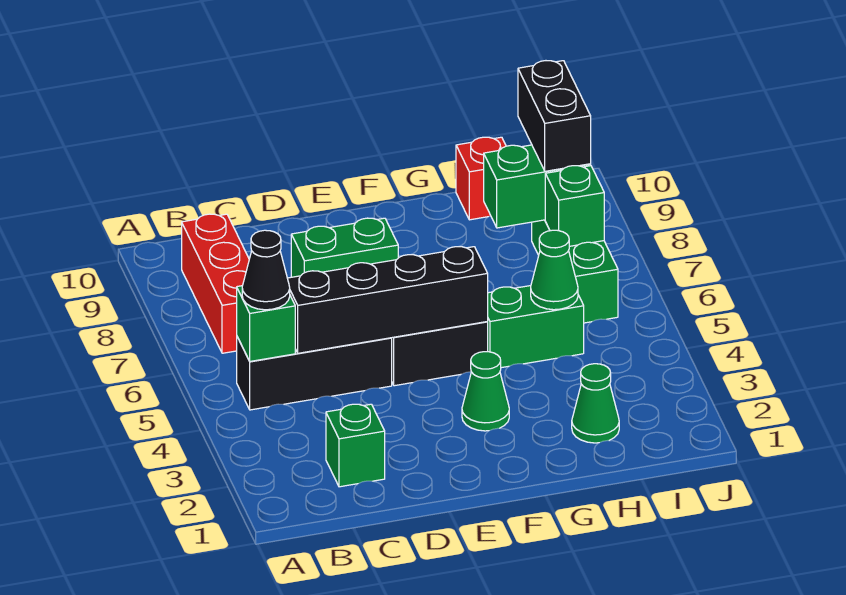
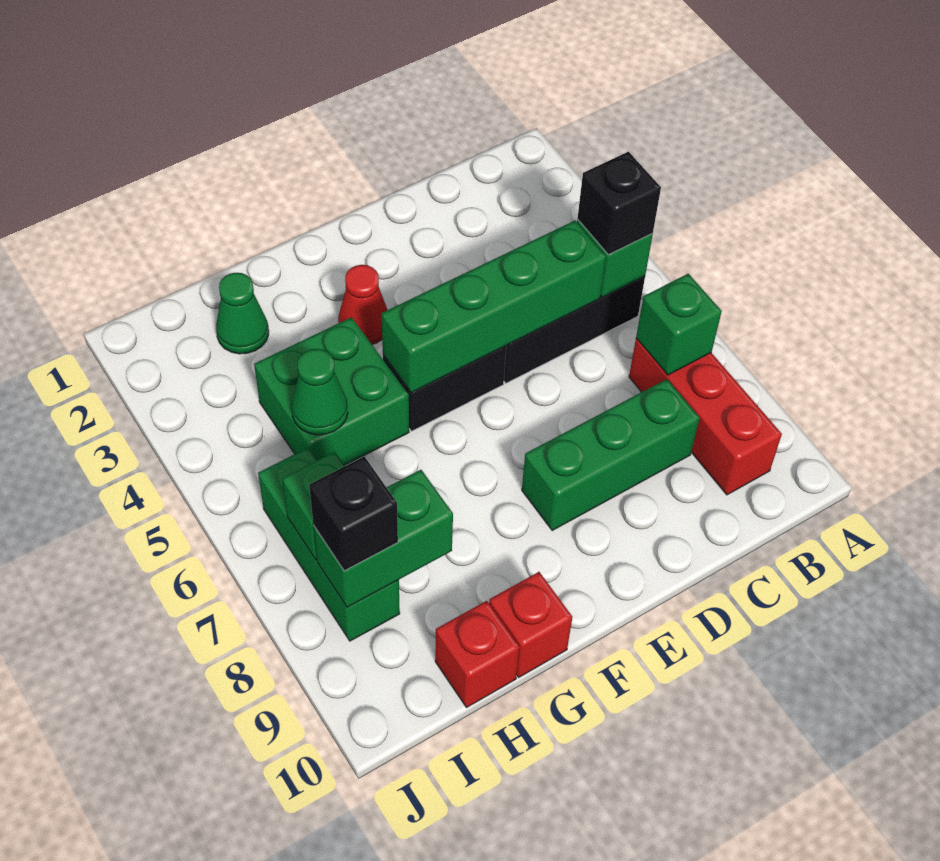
black 1x1 cone [242,230,290,310] -> black 1x1 brick [577,152,661,255]
green 1x1 brick [326,404,385,487] -> green 1x1 brick moved to [636,274,722,375]
black 1x4 brick [287,247,488,353] -> green 1x4 brick [382,221,606,393]
green 1x2 brick [291,218,398,277] -> green 1x3 brick [522,379,700,530]
green 1x1 cone [462,352,509,431] -> red 1x1 cone [338,265,387,344]
green 1x2 brick [487,286,584,368] -> green 2x2 brick [254,317,409,465]
none -> red 1x1 brick [489,572,572,677]
black 1x2 brick [518,61,591,171] -> black 1x1 brick [309,456,398,571]

